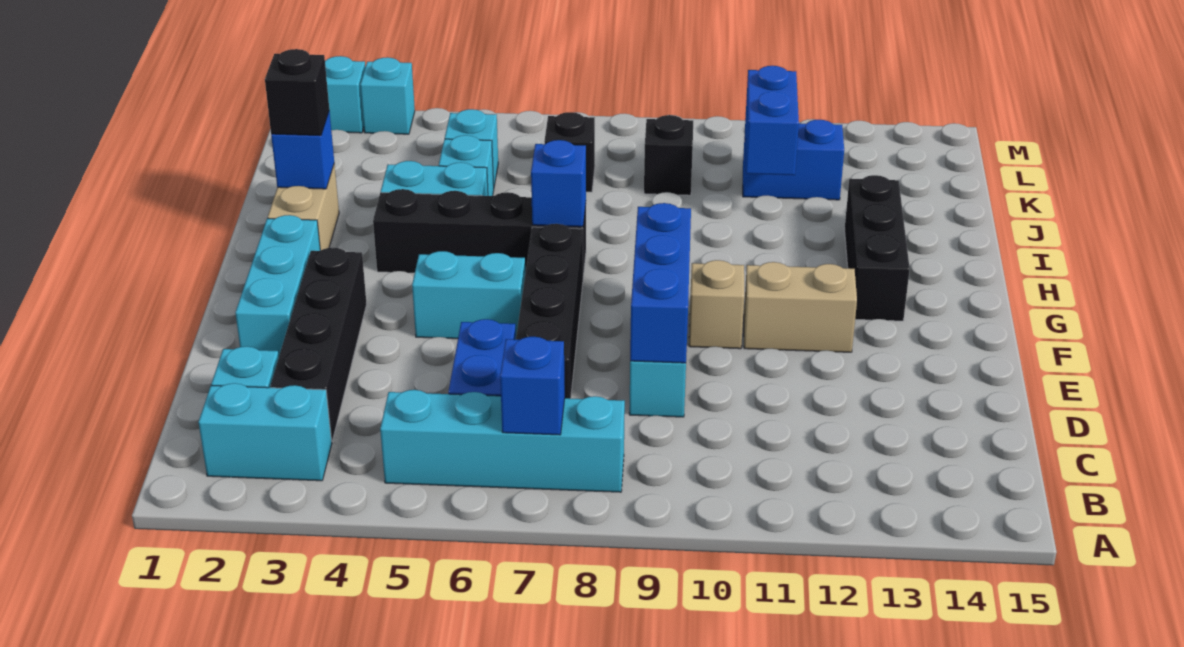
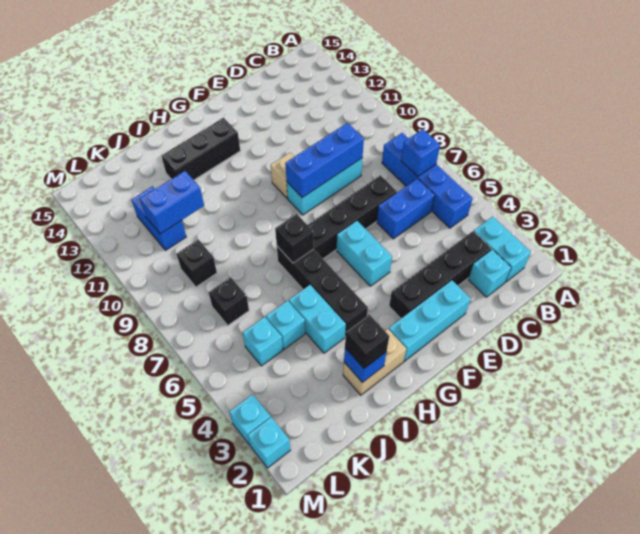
cyan 1x4 brick [380,390,625,492] -> blue 1x4 brick [382,133,473,228]
tan 1x2 brick [744,262,857,352] -> none
blue 1x1 brick [531,140,586,227] -> black 1x1 brick [275,214,314,263]

